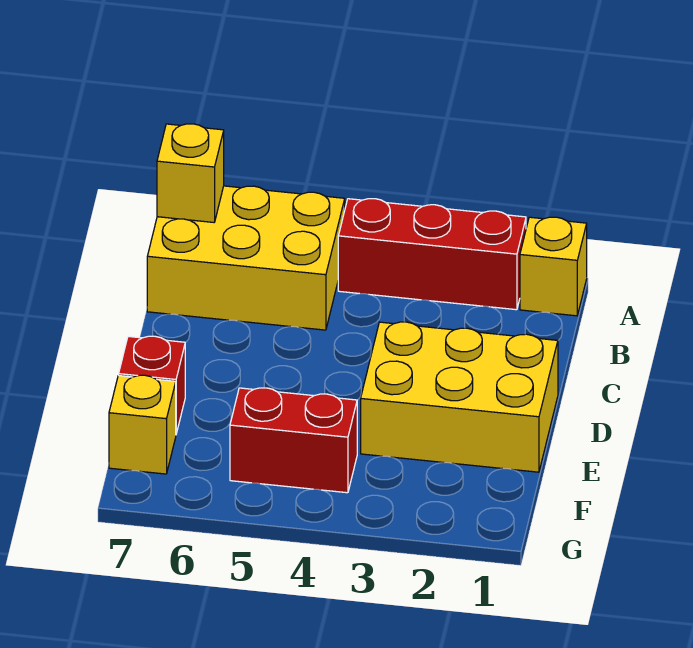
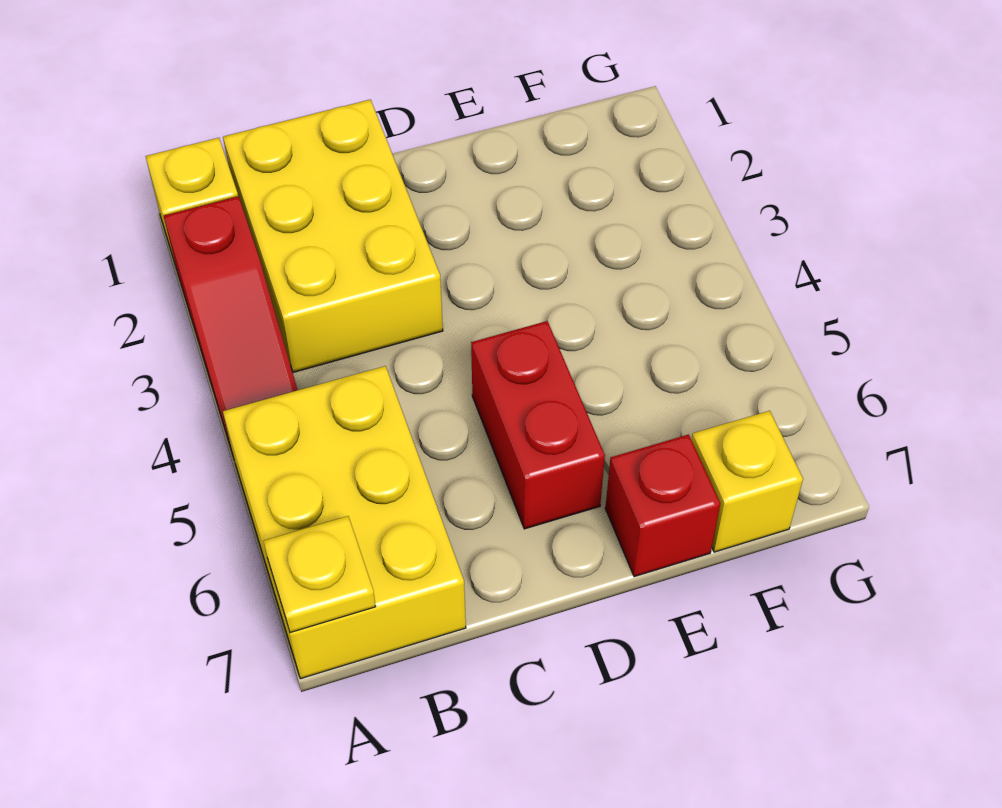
red 1x3 brick [338,199,526,310] -> red 1x3 slope [164,196,297,454]
yellow 1x1 brick [157,124,224,222] -> yellow 1x1 plate [263,516,376,633]
yellow 2x3 brick [361,322,558,472] -> yellow 2x3 brick moved to [223,99,443,372]
red 1x2 brick [230,388,357,493] -> red 1x2 brick moved to [471,321,605,529]

